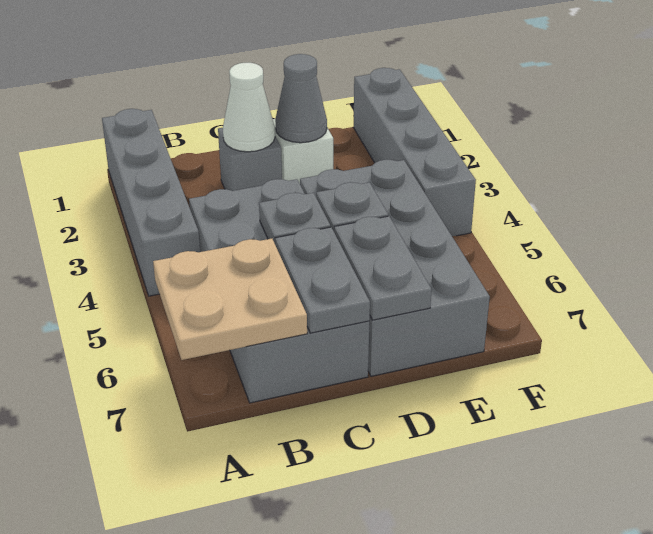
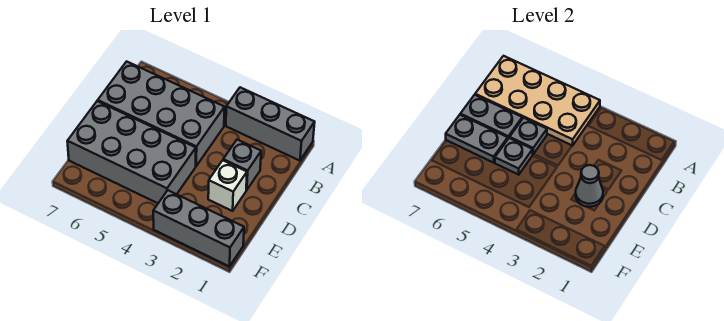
grey 1x4 brick [102,109,200,296] -> grey 1x3 brick [226,87,315,161]
tan 2x2 plate [153,239,307,360] -> tan 2x4 plate [475,56,600,146]
white 1x1 cone [223,63,275,152] -> none
grey 1x4 brick [353,68,476,236] -> grey 1x3 brick [153,190,244,266]

